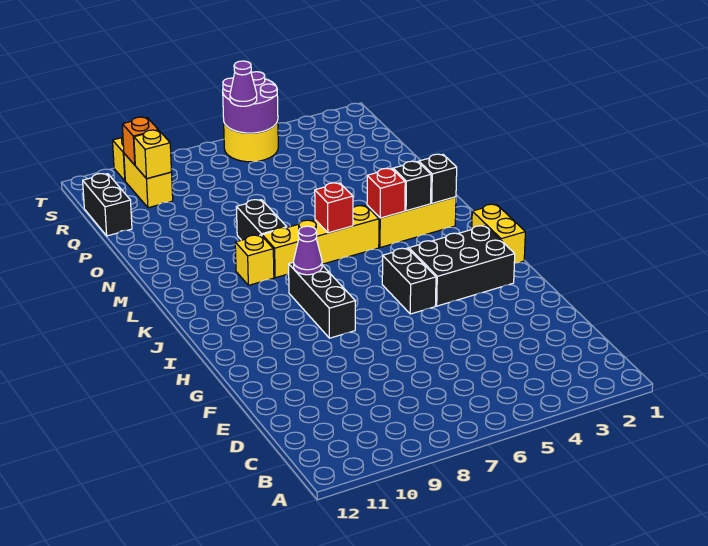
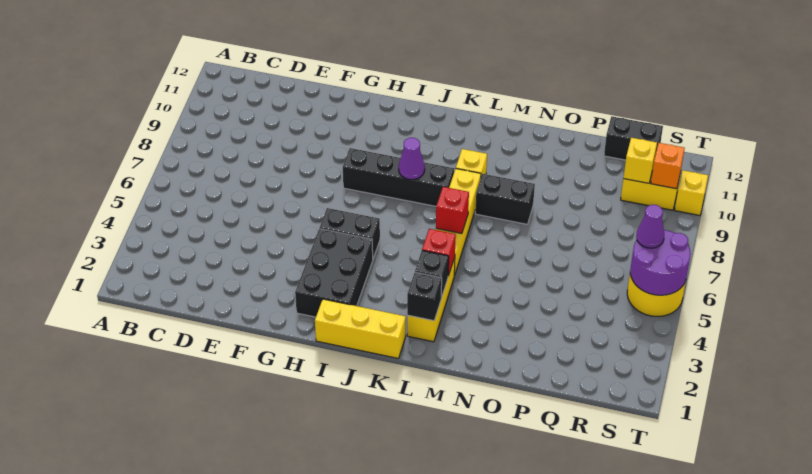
black 1x3 brick [289,262,355,338] -> black 1x4 brick [343,148,454,206]
yellow 1x2 brick [472,204,525,264] -> yellow 1x3 brick [315,299,406,359]

